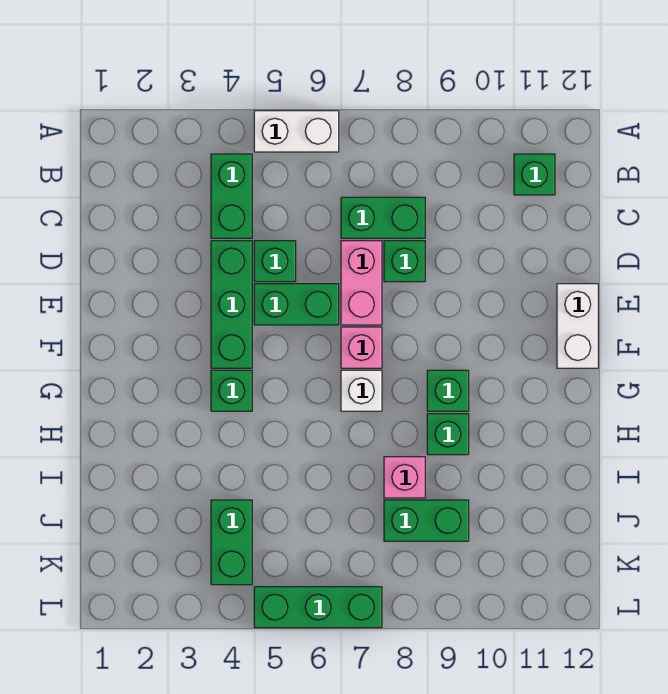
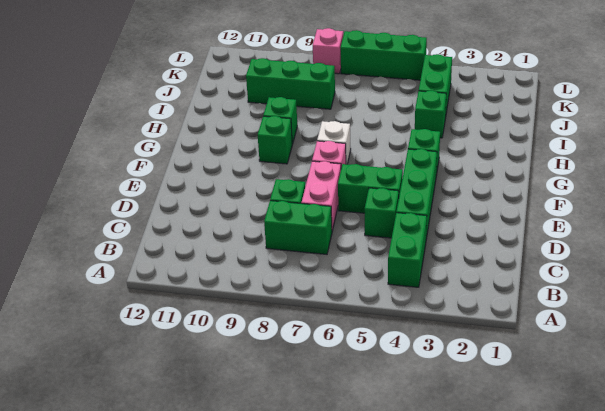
white 1x2 brick [254,111,339,152] -> none
green 1x1 brick [514,154,555,195] -> green 1x1 brick moved to [415,91,446,138]
white 1x2 brick [557,284,598,368] -> none
pink 1x1 brick [384,457,425,498] -> pink 1x1 brick moved to [313,28,343,74]
green 1x2 brick [384,500,469,541] -> green 1x3 brick [246,58,335,109]

